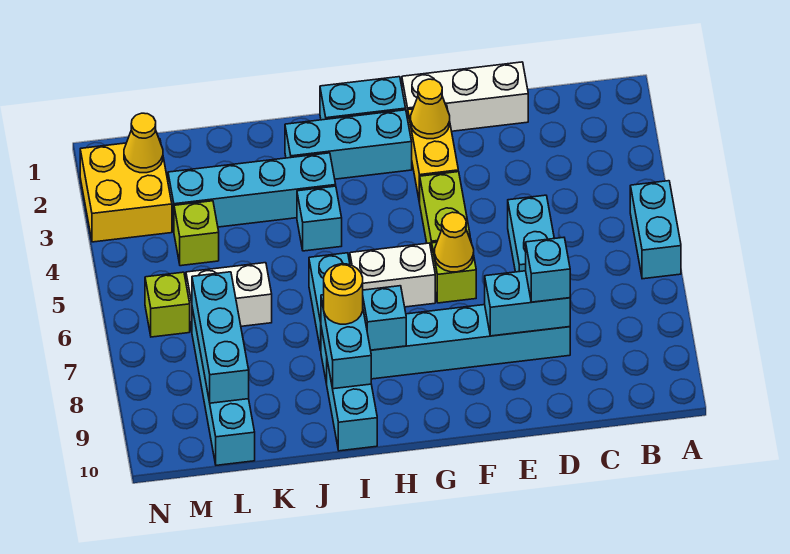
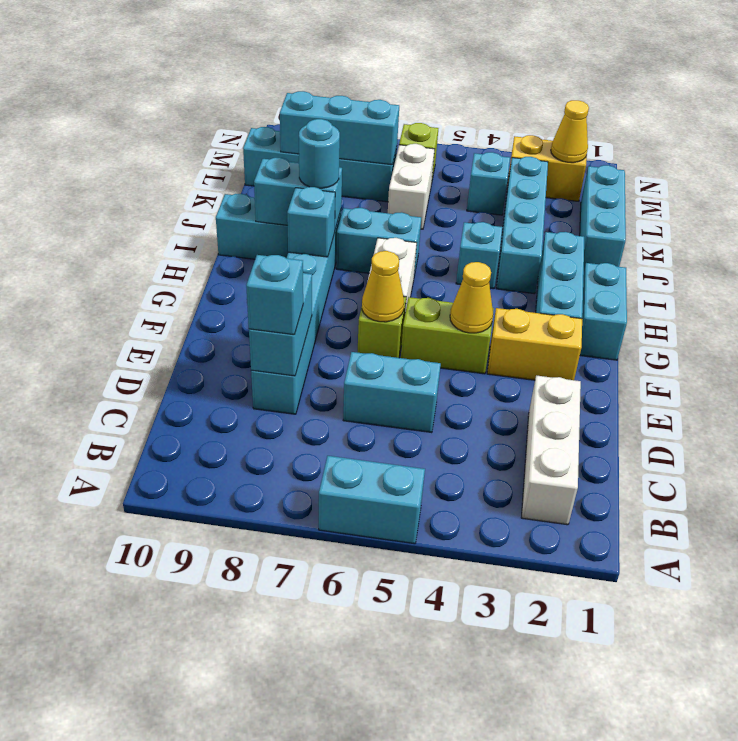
white 1x3 brick [402,62,528,131] -> white 1x3 brick moved to [522,375,581,525]
yellow 1x1 cone [411,79,450,139] -> yellow 1x1 cone moved to [450,262,493,333]
yellow 1x1 round brick [324,264,363,324] -> cyan 1x1 round brick [299,119,340,188]
none -> cyan 1x3 brick [580,165,626,269]
lime 1x1 brick [174,201,219,266] -> cyan 1x1 brick [467,152,510,215]
yellow 2x2 brick [80,139,172,242] -> yellow 1x2 brick [507,135,587,201]

